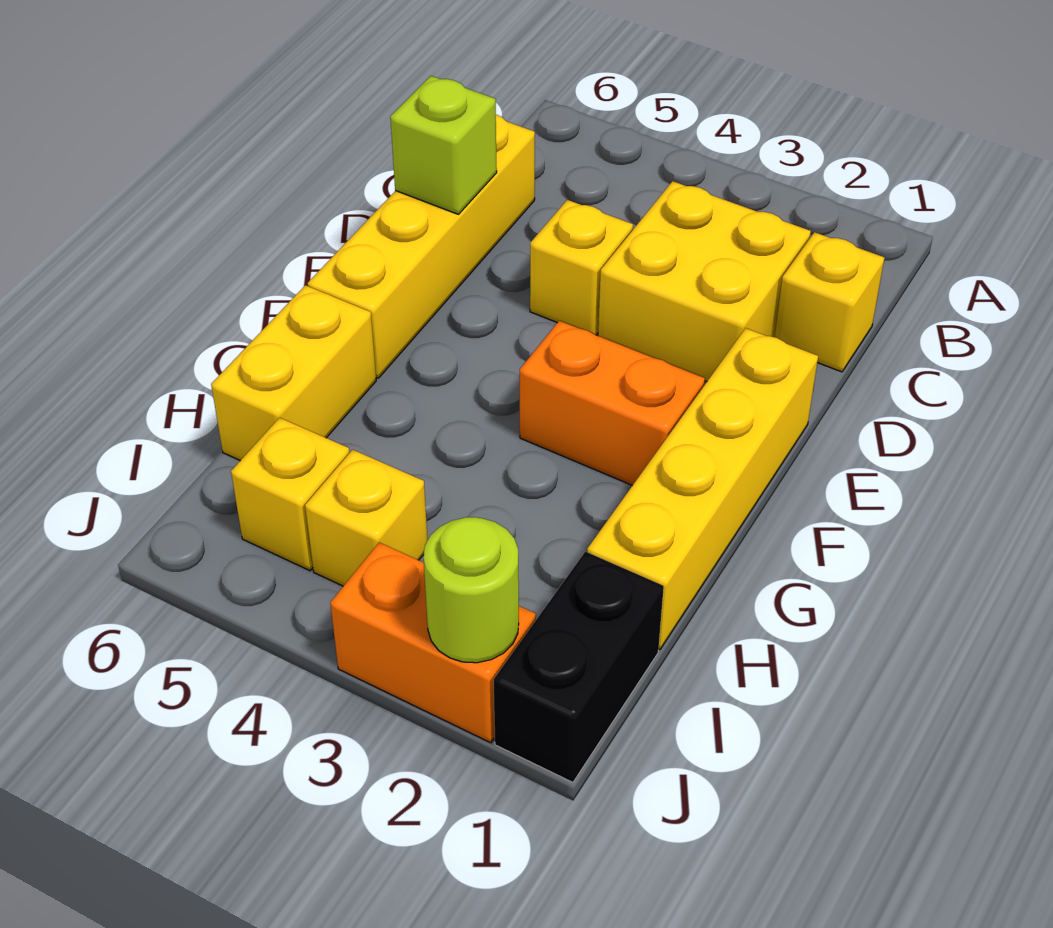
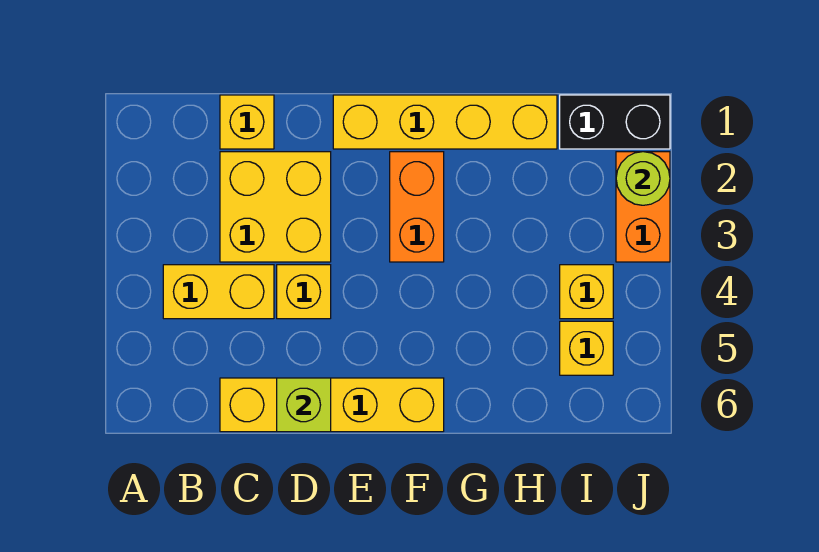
yellow 1x2 brick [211,285,376,460] -> yellow 1x2 brick moved to [163,265,274,319]

